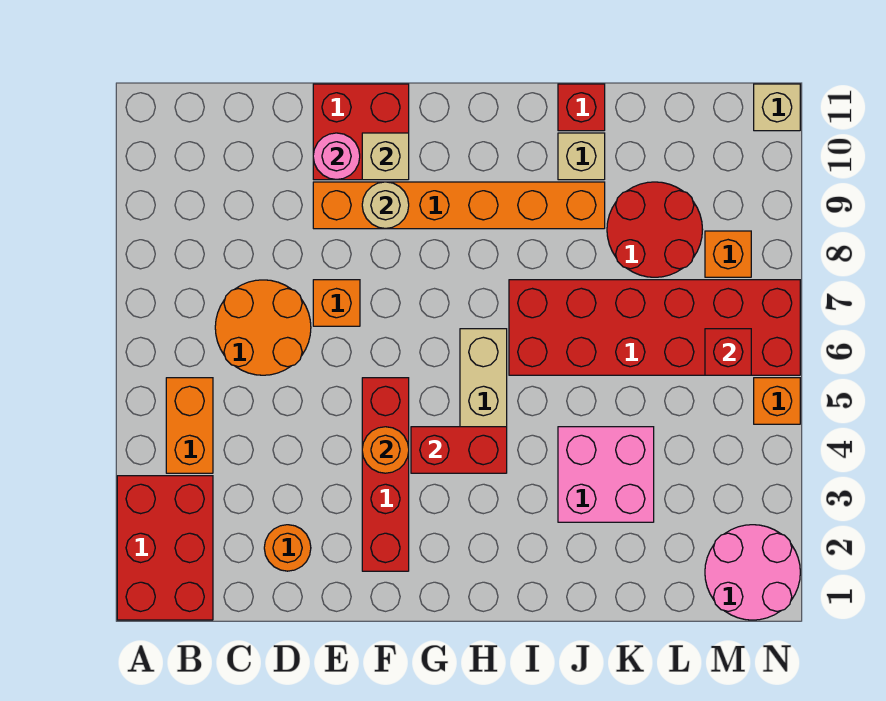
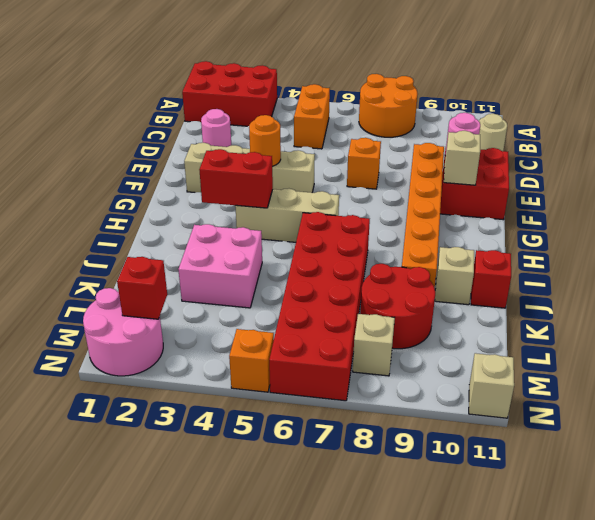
orange 1x2 brick [166,378,213,473] -> orange 1x2 brick turned to [294,84,330,149]
orange 2x2 round brick [215,280,311,375] -> orange 2x2 round brick moved to [359,74,417,137]
orange 1x1 round brick [264,525,311,571] -> pink 1x1 round brick [201,109,231,147]
red 1x4 brick [362,378,409,571] -> tan 1x4 brick [184,143,315,193]
tan 1x1 round brick [362,182,409,229] -> tan 1x1 round brick moved to [479,114,507,151]
red 1x2 brick [411,427,507,473] -> red 1x2 brick turned to [199,149,273,208]
red 1x1 brick [705,329,751,375] -> red 1x1 brick moved to [117,257,167,319]
orange 1x1 brick [705,231,751,277] -> tan 1x1 brick [353,314,395,376]

